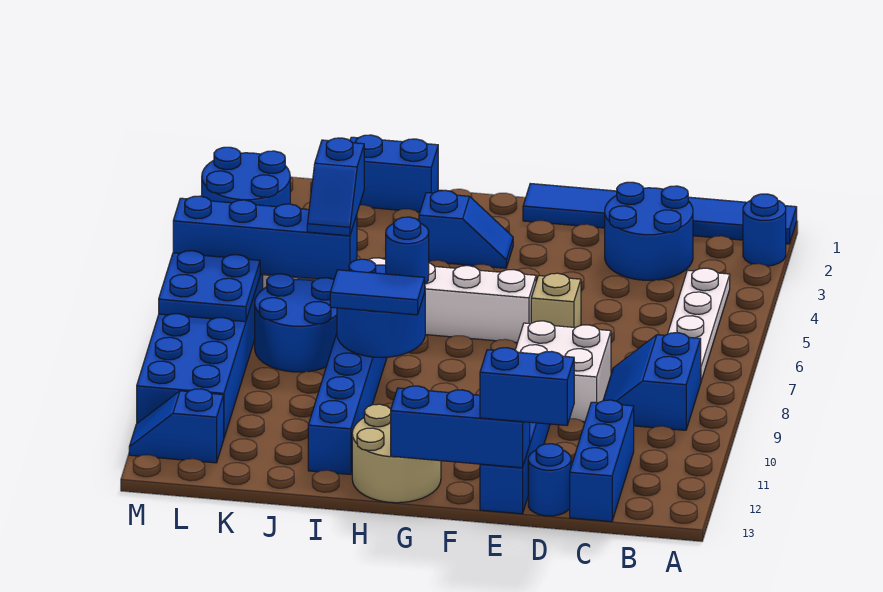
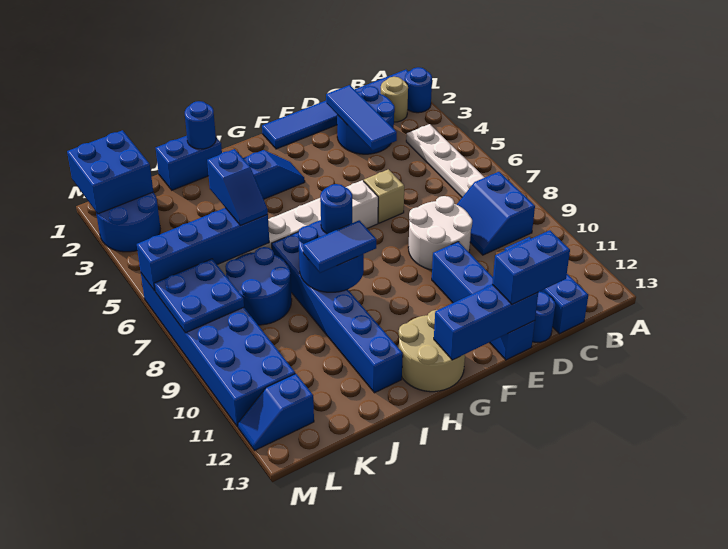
none -> tan 1x1 round brick [381,77,408,122]
none -> blue 1x3 tile [326,85,397,151]
white 2x2 brick [515,321,611,422] -> white 2x2 round brick [408,196,472,270]
none -> blue 1x1 round brick [185,101,216,149]
none -> blue 2x2 brick [67,130,153,214]

